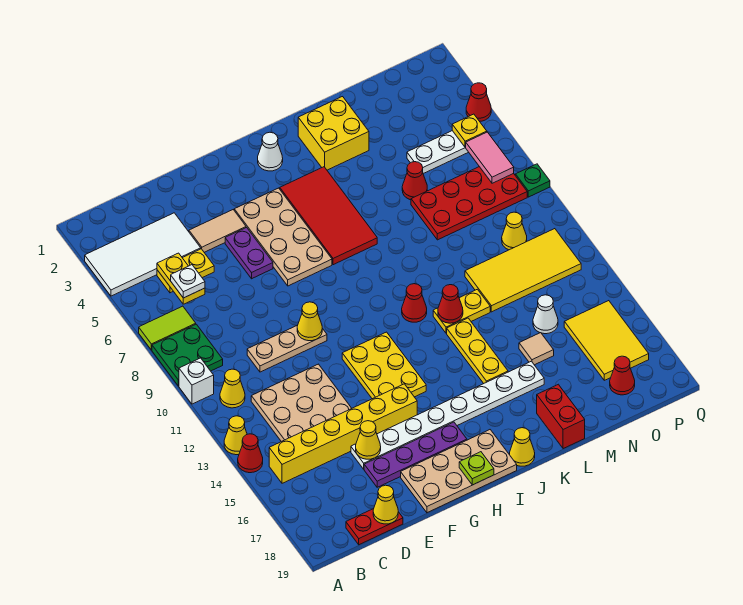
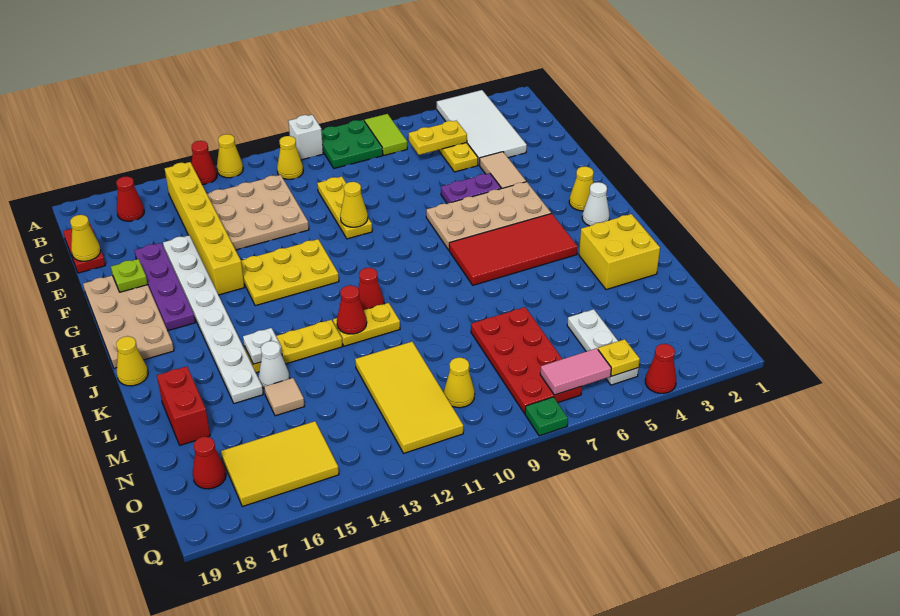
white 1x1 plate [171,265,205,298] -> white 1x1 plate moved to [243,328,282,364]
tan 1x3 plate [247,325,327,372] -> yellow 1x3 plate [317,176,372,239]
yellow 1x1 cone [356,421,381,459] -> yellow 1x1 cone moved to [569,166,594,211]
lime 1x1 plate [459,452,494,485] -> lime 1x1 plate moved to [111,259,148,292]
yellow 1x2 plate [433,289,490,333] -> yellow 1x2 plate turned to [333,303,400,346]
red 1x2 brick [537,384,585,449] -> red 1x2 brick turned to [157,366,210,445]
red 1x1 cone [402,162,427,200] -> red 1x1 cone moved to [116,177,144,221]
white 1x1 cone [533,295,558,334] -> white 1x1 cone moved to [259,341,290,388]

